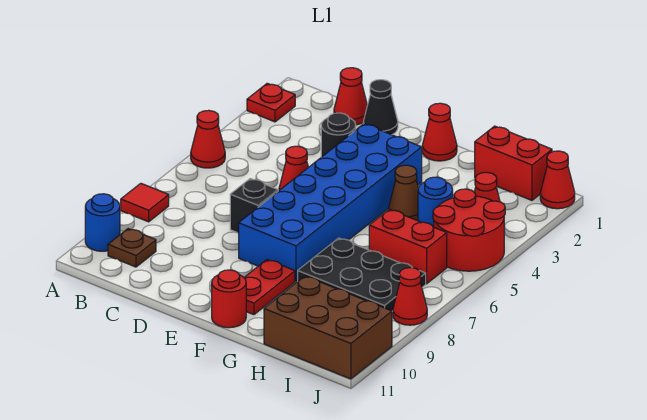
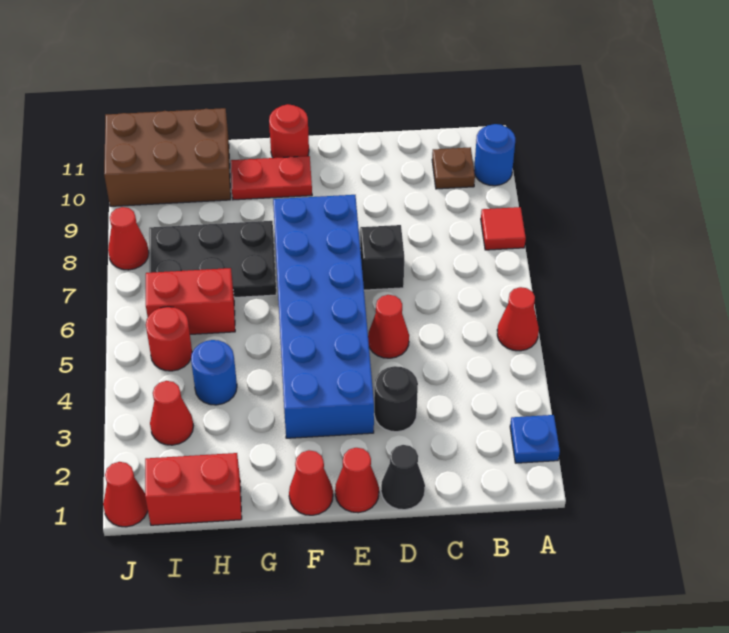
red 1x1 plate [247,83,295,122] -> blue 1x1 plate [510,415,560,463]
red 1x1 cone [334,68,367,125] -> red 1x1 cone moved to [335,448,379,513]
red 1x2 plate [244,260,295,315] -> red 1x2 plate turned to [231,156,312,200]
brown 1x1 cone [389,165,418,220] -> none
red 2x2 round brick [433,189,505,271] -> red 1x1 round brick [146,307,192,371]

